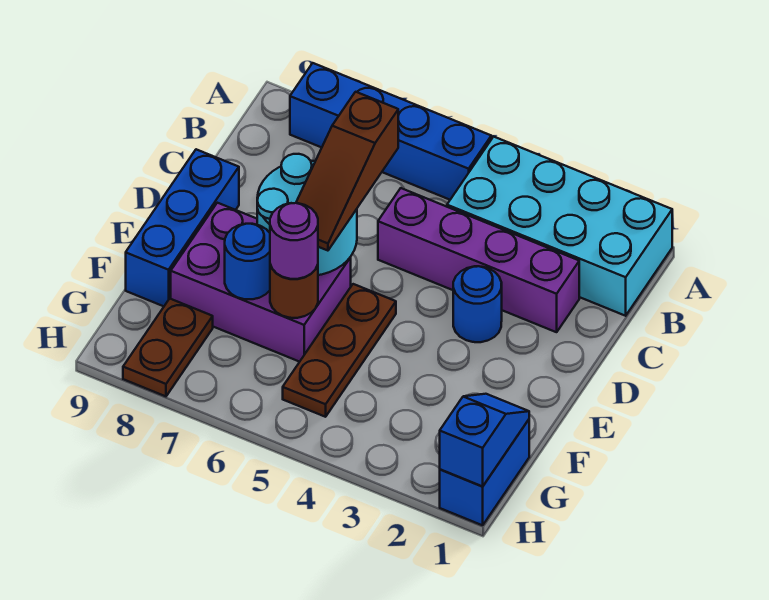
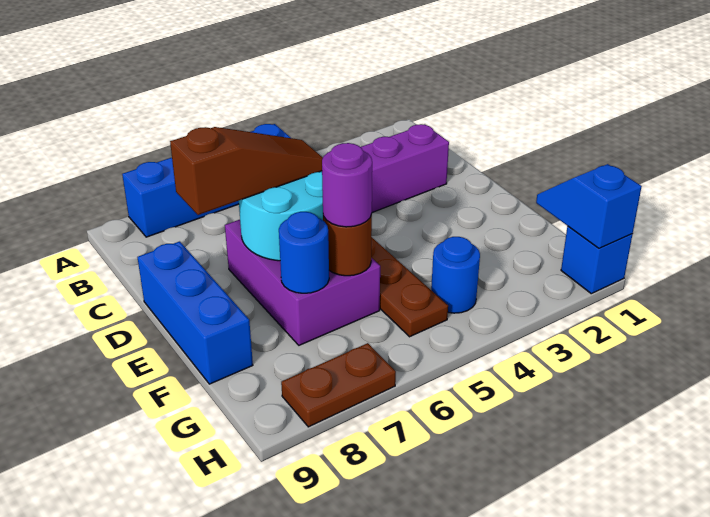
cyan 2x4 brick [447,137,672,316] -> none
brown 1x3 slope [296,92,398,251] -> brown 1x3 slope turned to [170,127,323,215]
blue 1x1 round brick [453,266,502,342] -> blue 1x1 round brick moved to [431,237,480,313]
purple 2x3 brick [171,203,351,362] -> purple 2x3 brick turned to [225,220,380,345]
blue 1x2 brick [440,420,529,525] -> blue 1x1 brick [561,226,633,294]
brown 1x2 plate [123,299,213,396] -> brown 1x2 plate turned to [281,343,396,427]

